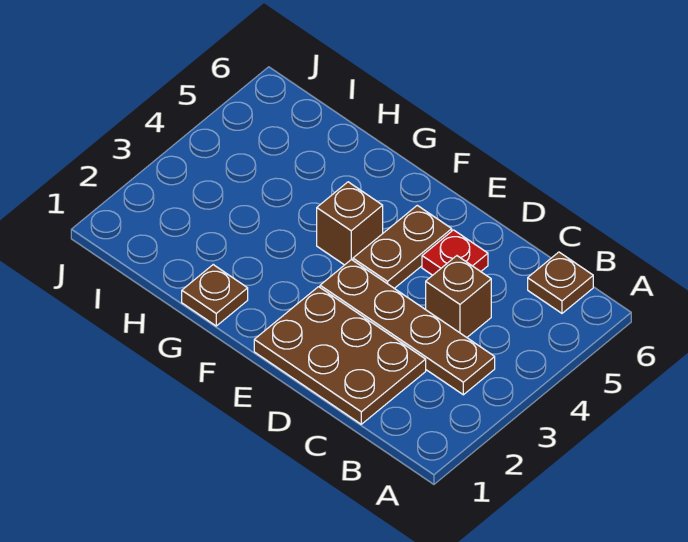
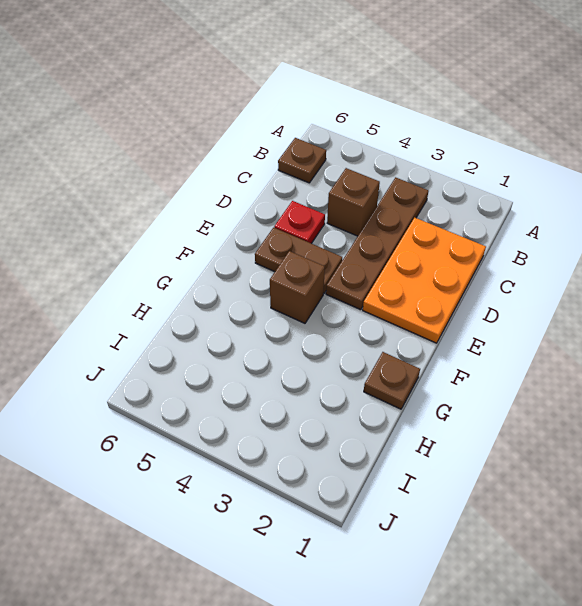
brown 2x3 plate [254,287,426,424] -> orange 2x3 plate [363,218,486,343]

